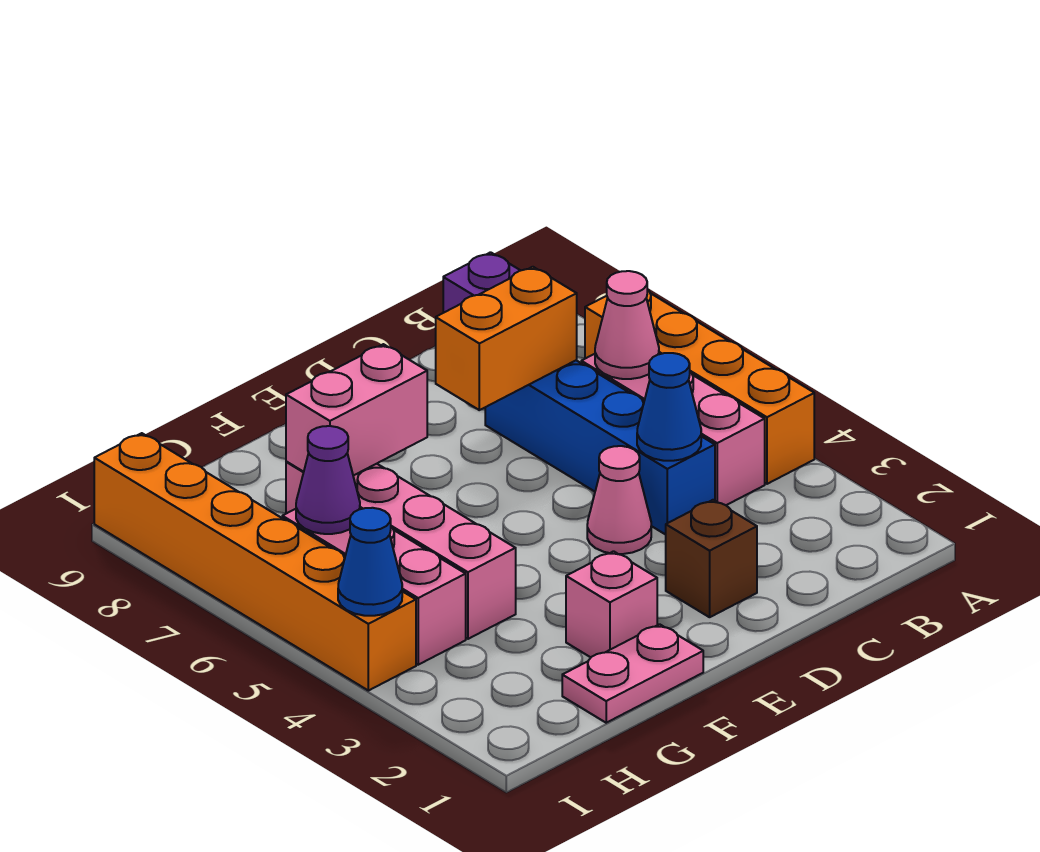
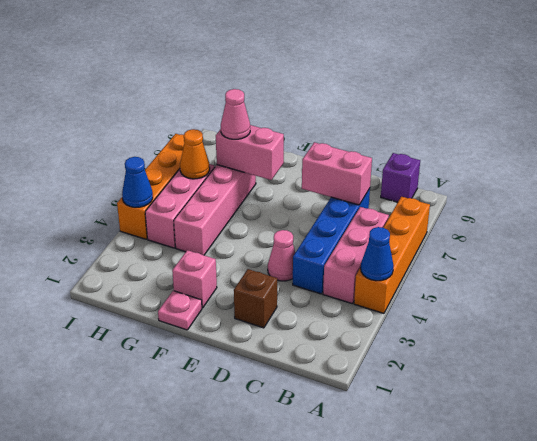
pink 1x1 cone [595,271,659,379] -> pink 1x1 cone moved to [221,89,250,139]
blue 1x1 cone [637,353,701,461] -> blue 1x1 cone moved to [361,227,394,281]
orange 1x2 brick [436,267,577,410] -> pink 1x2 brick [302,142,372,205]
pink 1x2 plate [562,624,703,723] -> pink 1x1 plate [158,291,202,330]
purple 1x1 cone [296,426,360,534] -> orange 1x1 cone [180,129,210,179]
orange 1x6 brick [94,433,416,691] -> orange 1x4 brick [117,134,185,239]

